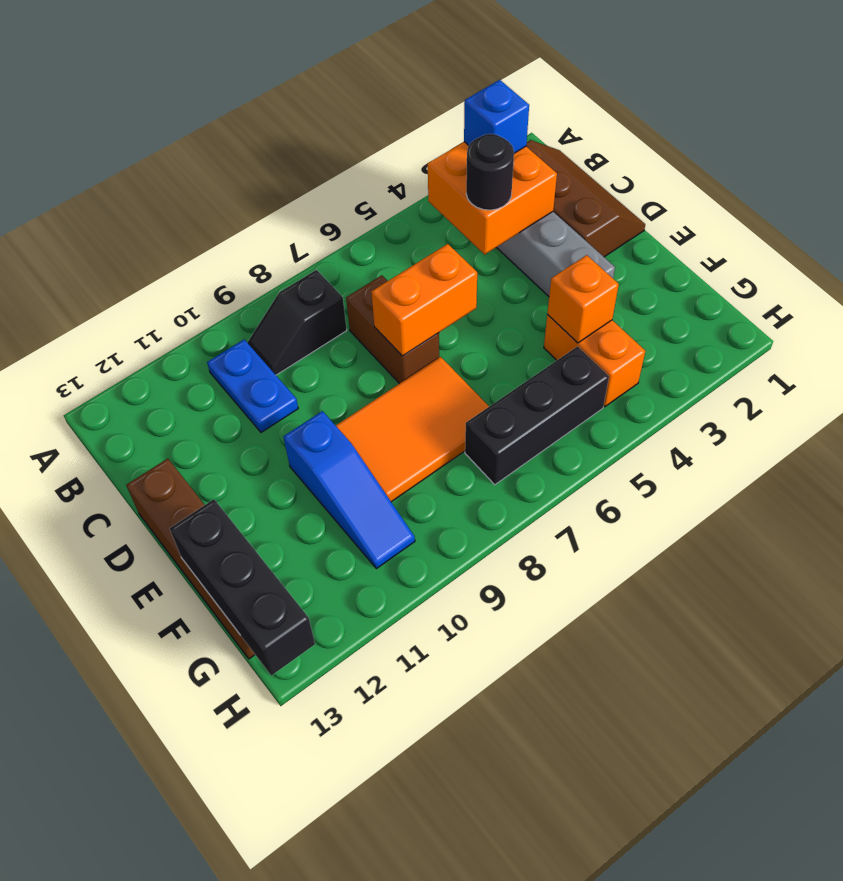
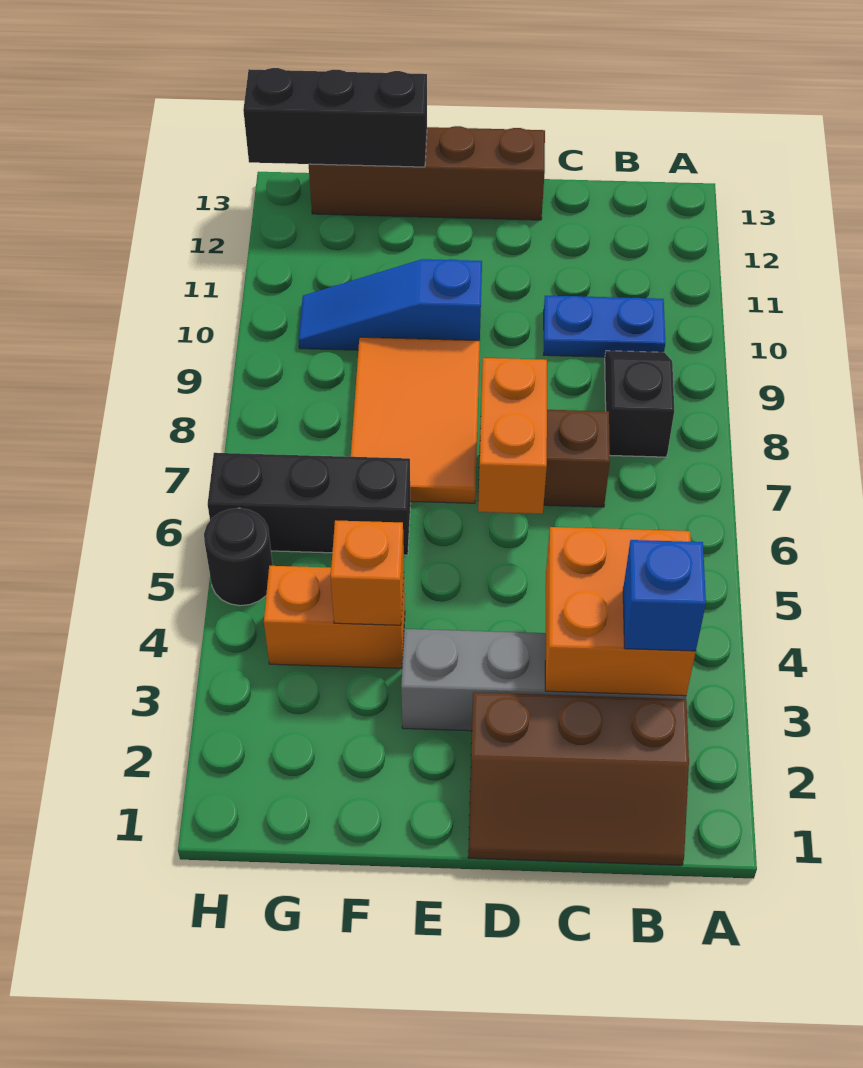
black 1x1 round brick [466,134,514,210] -> black 1x1 round brick moved to [204,508,273,606]
black 1x3 brick [465,346,609,485] -> black 1x3 brick turned to [208,453,411,555]

